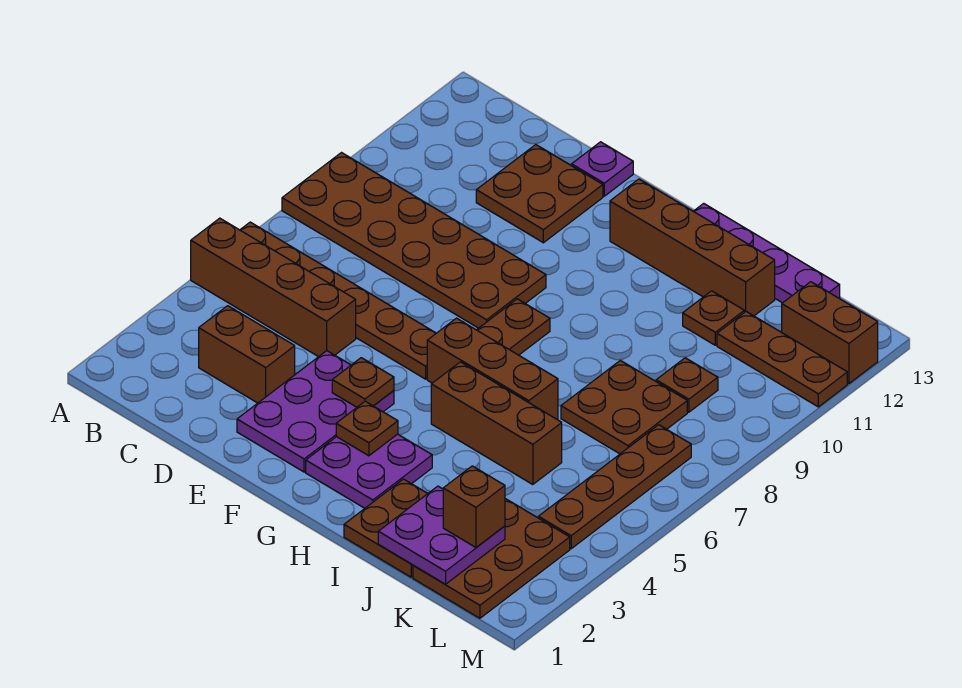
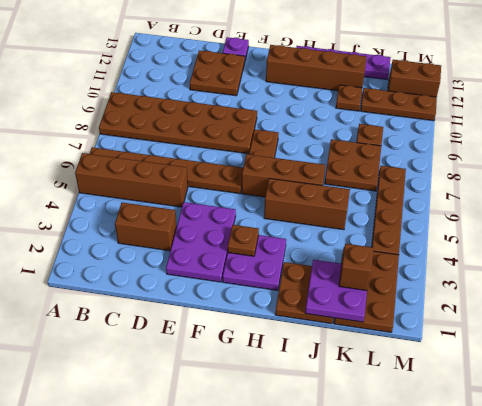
brown 1x1 plate [332,358,394,407] -> none

